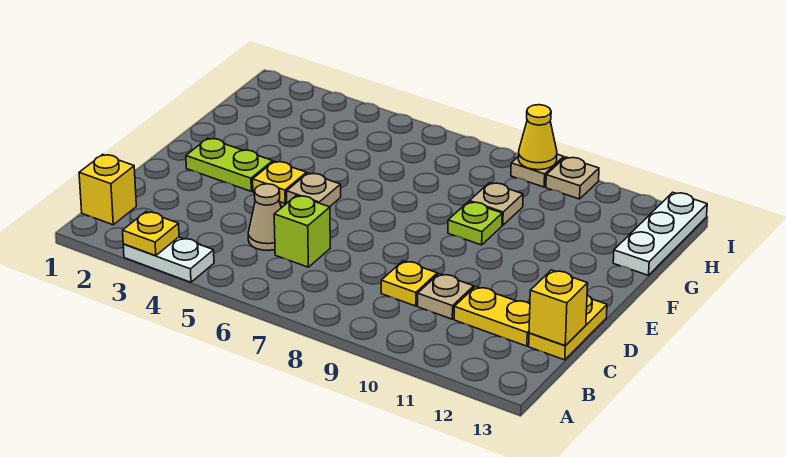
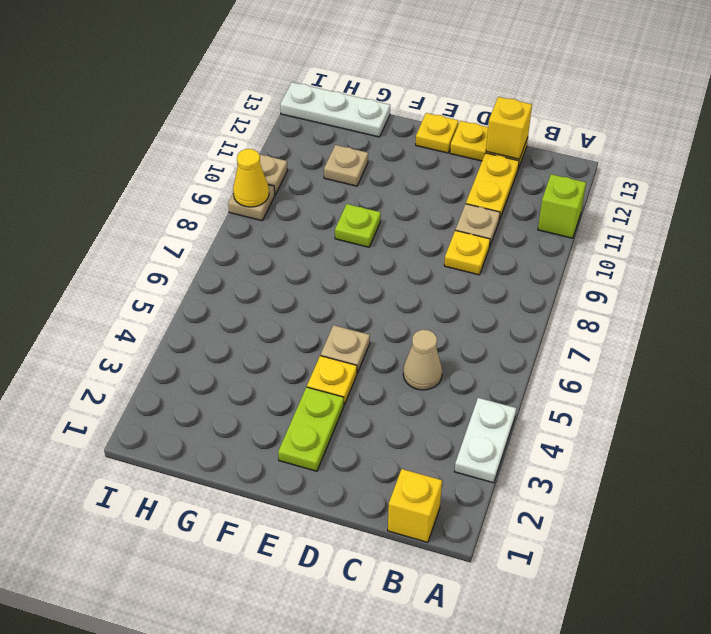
yellow 1x1 plate [123,212,179,256] -> yellow 1x1 plate moved to [416,113,458,153]
lime 1x1 brick [274,195,330,267] -> lime 1x1 brick moved to [538,174,586,238]
tan 1x1 plate [469,183,523,225] -> tan 1x1 plate moved to [324,145,368,186]

